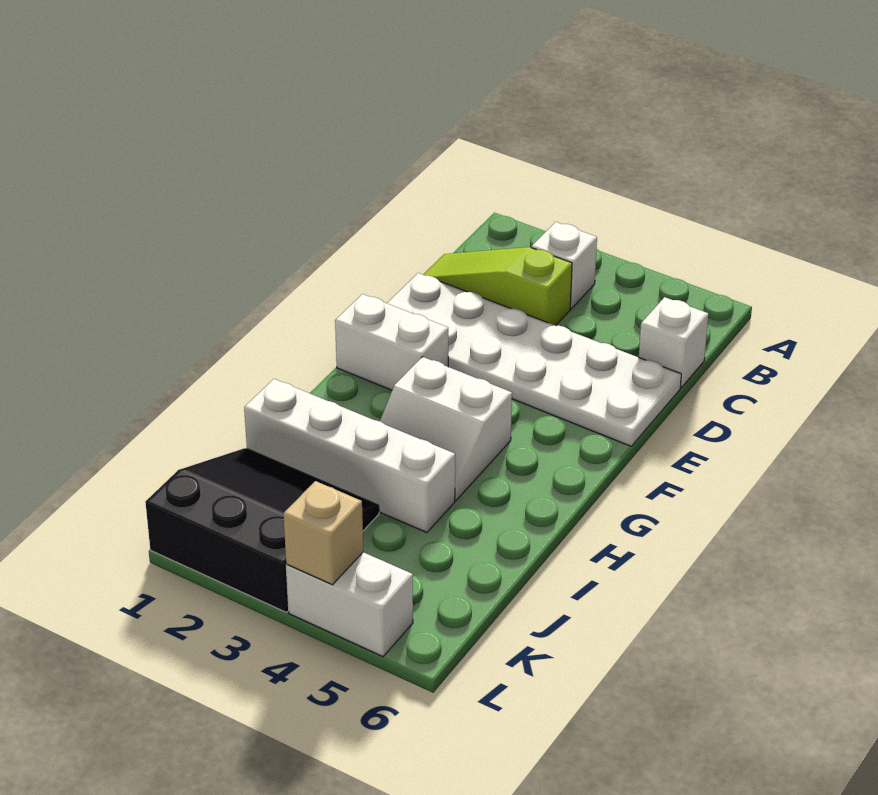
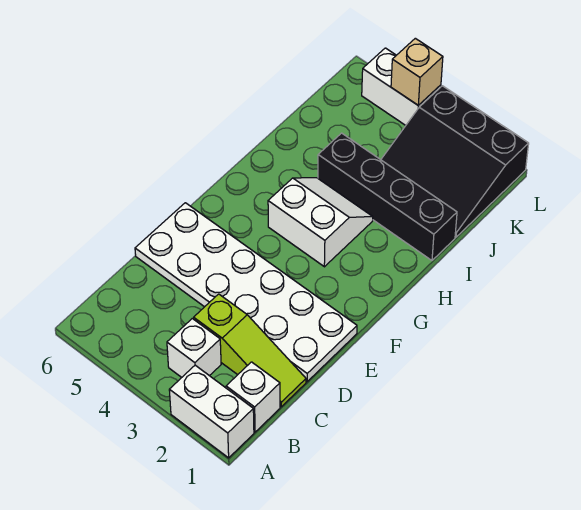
white 1x1 brick [639,297,708,388] -> white 1x1 brick moved to [226,362,280,432]
white 1x2 brick [335,294,448,390] -> white 1x2 brick moved to [169,365,254,458]
white 1x4 brick [244,379,455,532] -> black 1x4 brick [318,133,457,260]

